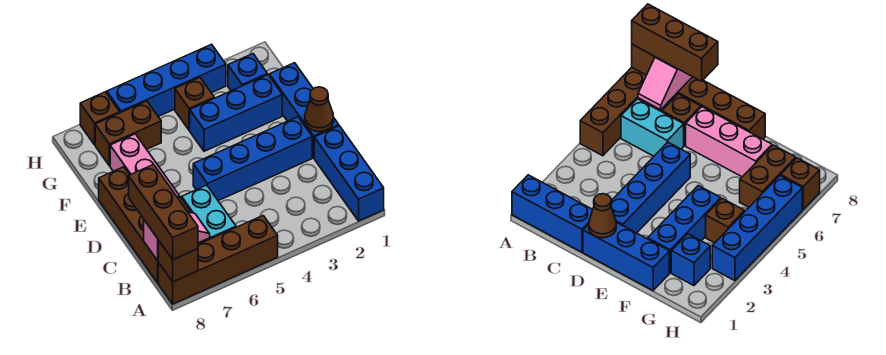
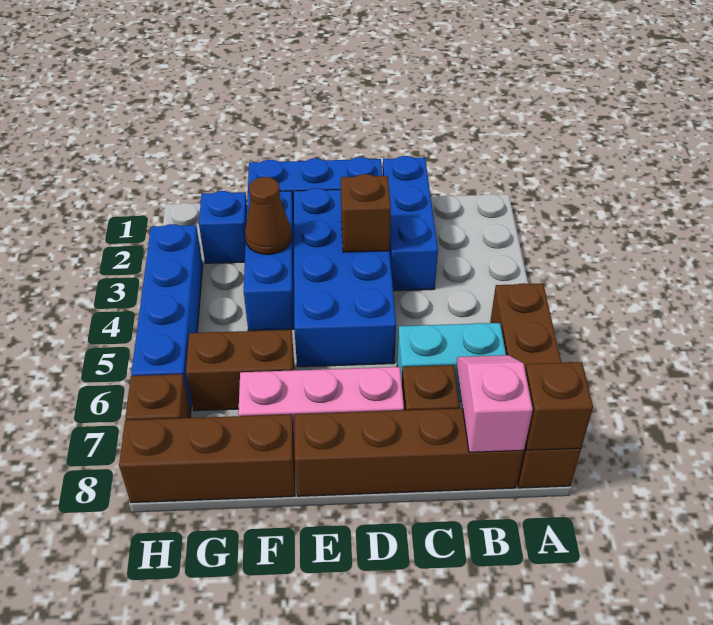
blue 1x3 brick [314,126,384,221] -> blue 1x3 brick turned to [383,156,438,291]
brown 1x3 brick [129,164,198,259] -> brown 1x3 brick moved to [119,414,295,502]
brown 1x1 cone [305,87,334,132] -> brown 1x1 cone moved to [245,177,292,254]
blue 1x4 brick [193,117,312,201] -> blue 2x4 brick [294,188,396,367]
brown 1x1 brick [175,77,214,130] -> brown 1x1 brick moved to [341,174,391,252]
brown 1x2 brick [95,101,161,166] -> brown 1x2 brick turned to [186,330,295,411]

